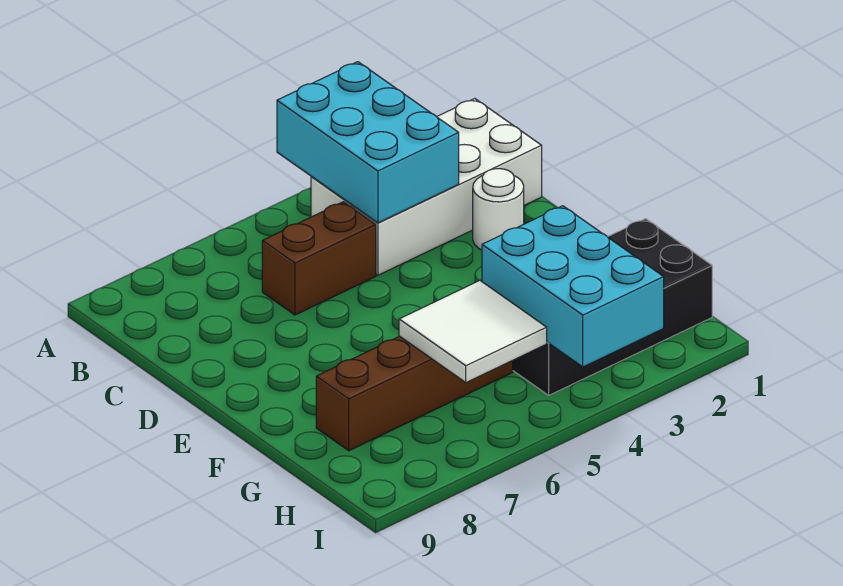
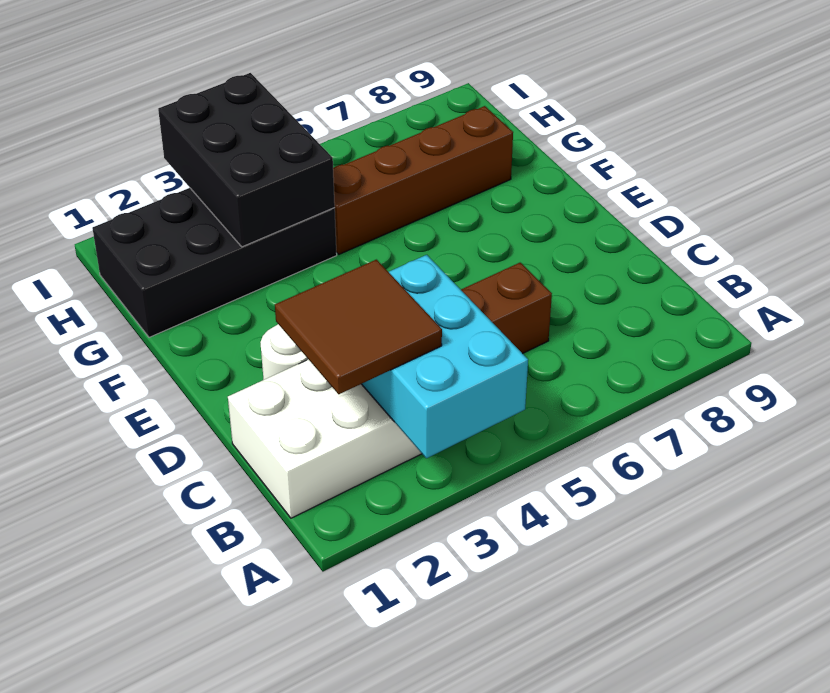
none -> brown 2x2 tile [275,260,442,394]
cyan 2x3 brick [482,206,664,367] -> black 2x3 brick [158,73,335,247]
white 2x2 tile [399,281,547,383] -> none

